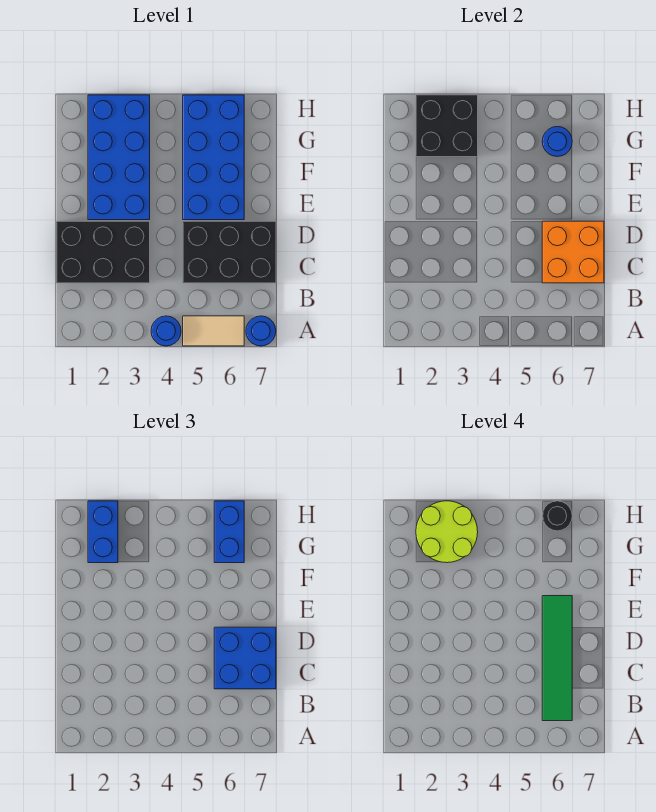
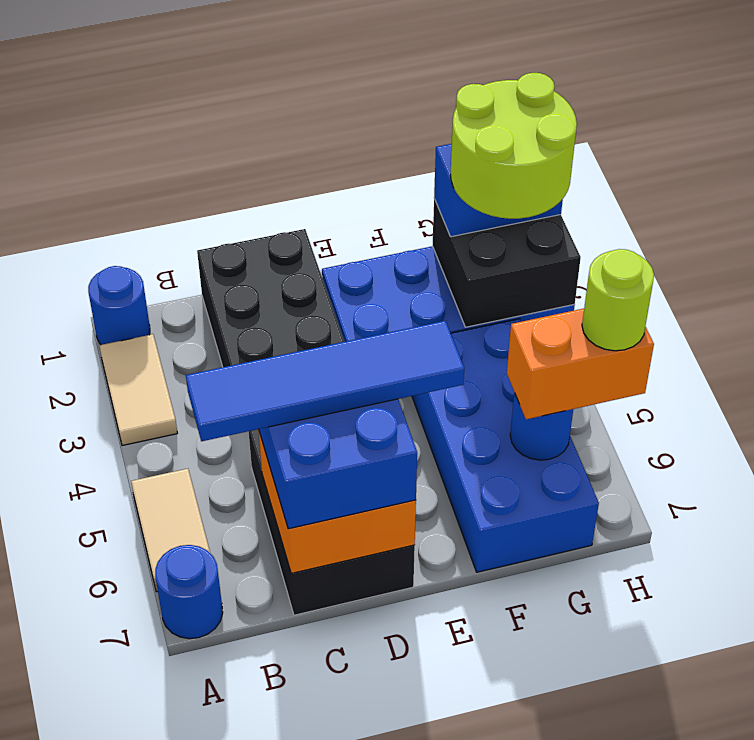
none -> tan 1x2 tile [99,334,177,446]
blue 1x1 round brick [151,316,181,346] -> blue 1x1 round brick moved to [88,266,150,345]
green 1x4 tile [542,596,572,721] -> blue 1x4 tile [186,321,464,441]
blue 2x4 brick [183,95,244,220] -> blue 2x4 brick turned to [412,319,599,572]
blue 1x2 brick [214,501,244,563] -> orange 1x2 brick [507,309,654,419]
black 1x1 round brick [542,501,572,531] -> lime 1x1 round brick [582,249,654,351]

